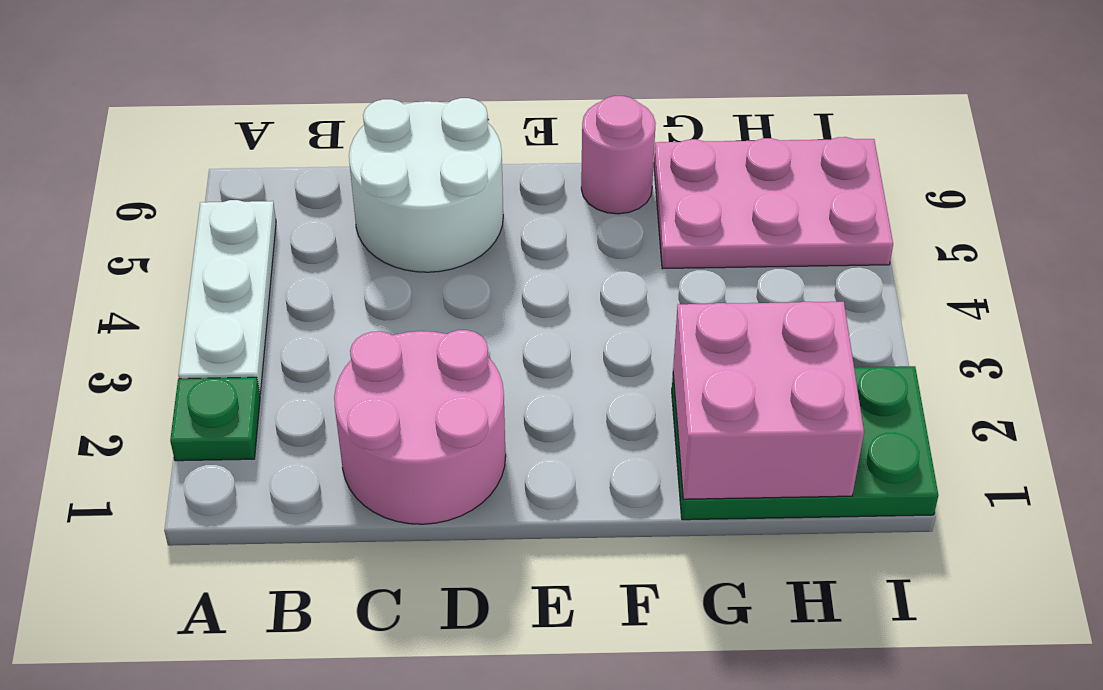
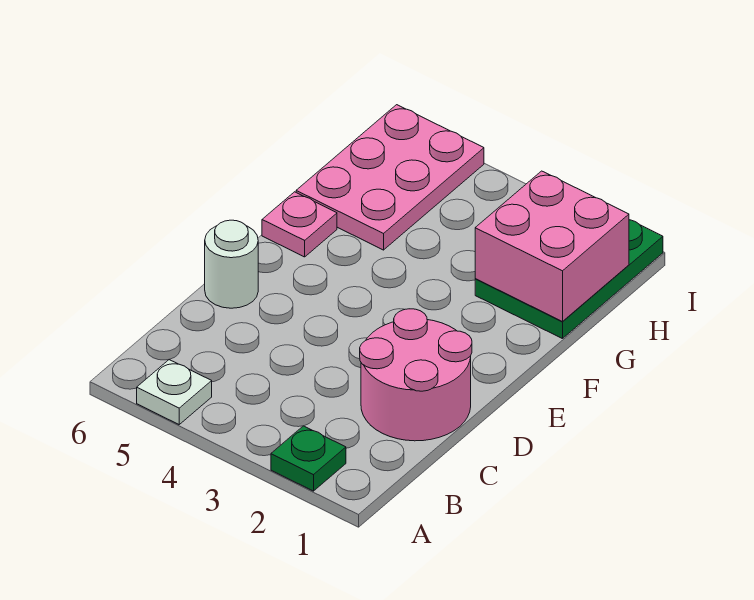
white 1x3 plate [178,200,276,394] -> white 1x1 plate [137,360,212,424]
white 2x2 round brick [349,98,503,272] -> white 1x1 round brick [205,220,258,308]
pink 1x1 round brick [581,96,656,214] -> pink 1x1 plate [262,192,337,257]

